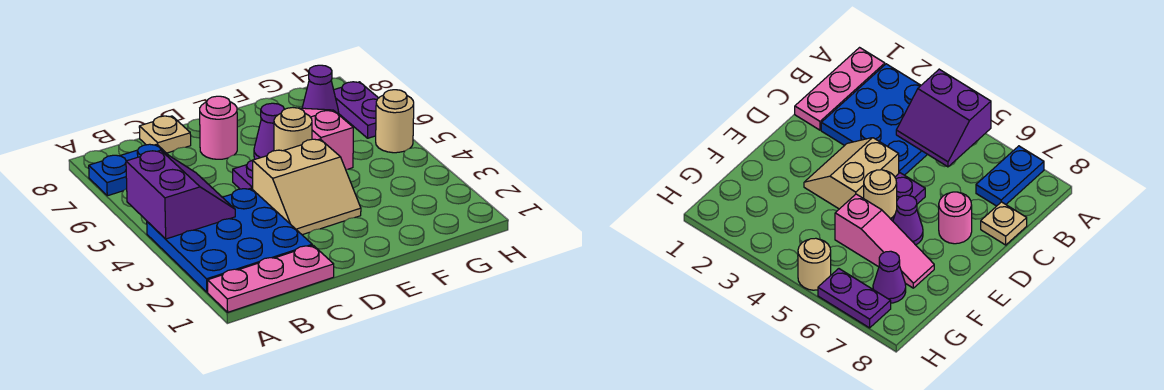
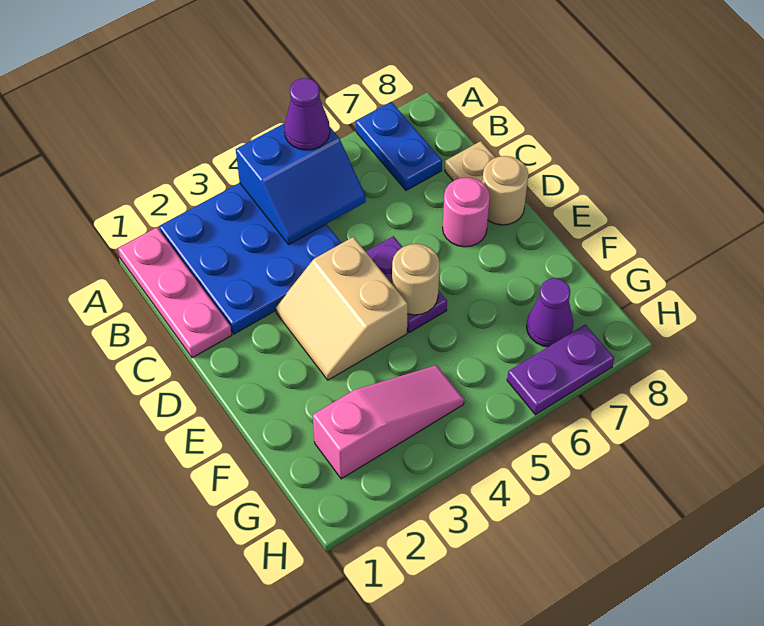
purple 2x2 slope [126,150,235,239] -> blue 2x2 slope [236,123,366,244]
purple 1x1 cone [254,103,284,159] -> purple 1x1 cone moved to [284,78,330,150]
pink 1x3 slope [300,108,353,169] -> pink 1x3 slope moved to [313,365,464,479]
tan 1x1 round brick [376,90,414,153] -> tan 1x1 round brick moved to [482,156,528,225]

